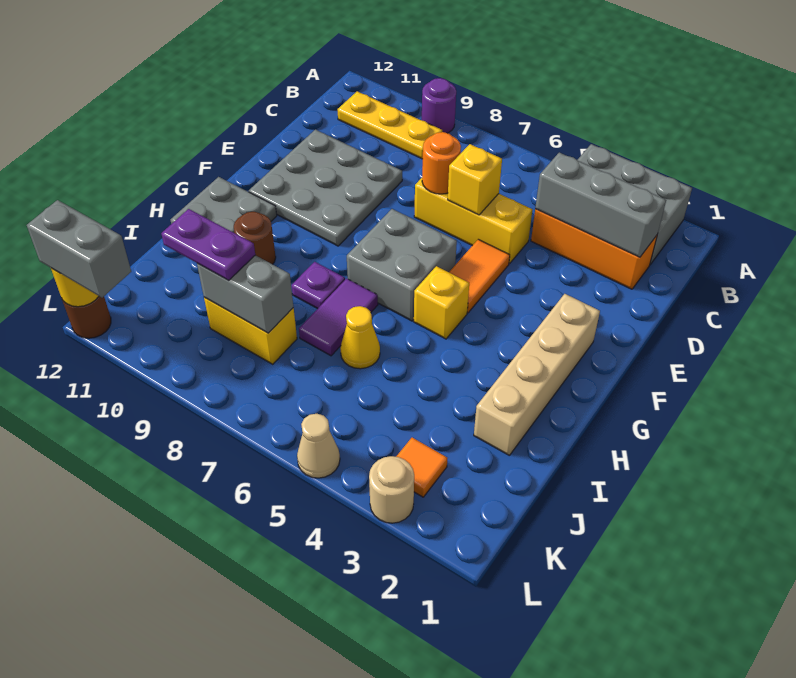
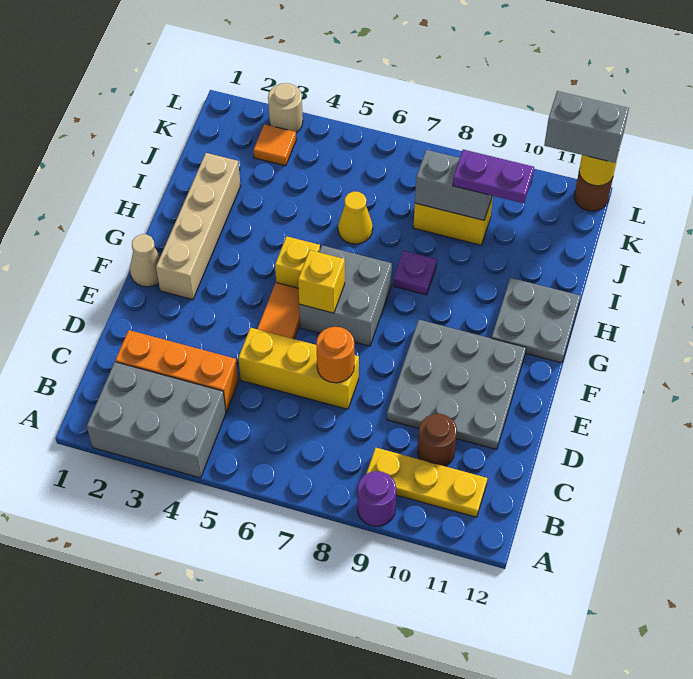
grey 1x3 brick [535,153,666,257] -> none
yellow 1x1 brick [448,144,502,215] -> yellow 1x1 brick moved to [298,250,345,313]
purple 1x2 tile [299,279,378,356] -> none
brown 1x1 round brick [234,212,276,264] -> brown 1x1 round brick moved to [418,414,457,466]
tan 1x1 cone [297,414,340,478] -> tan 1x1 cone moved to [130,234,160,287]

